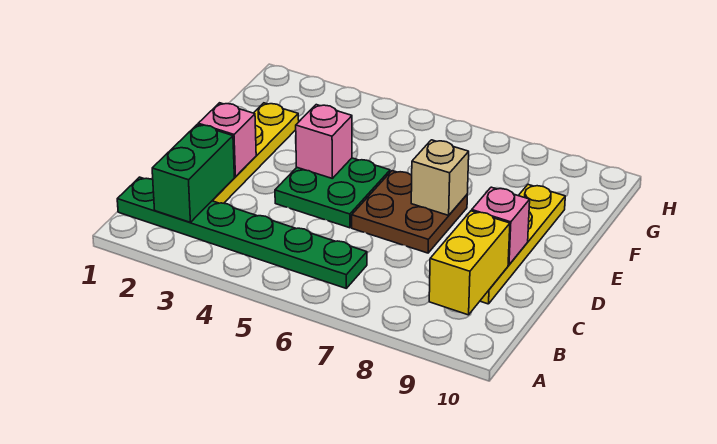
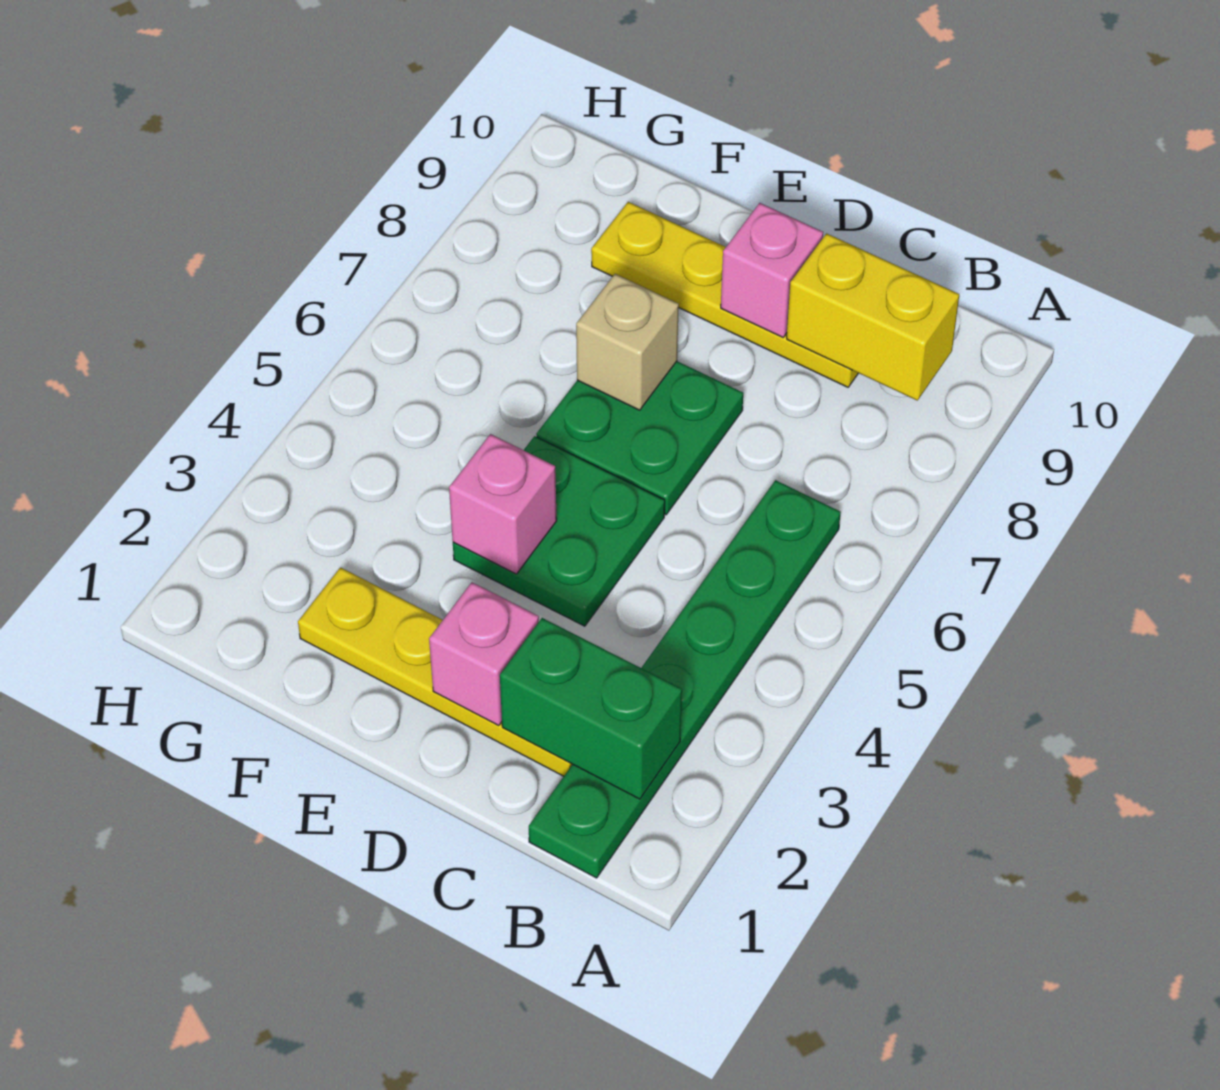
brown 2x2 plate [352,171,467,253] -> green 2x2 plate [536,361,743,515]

